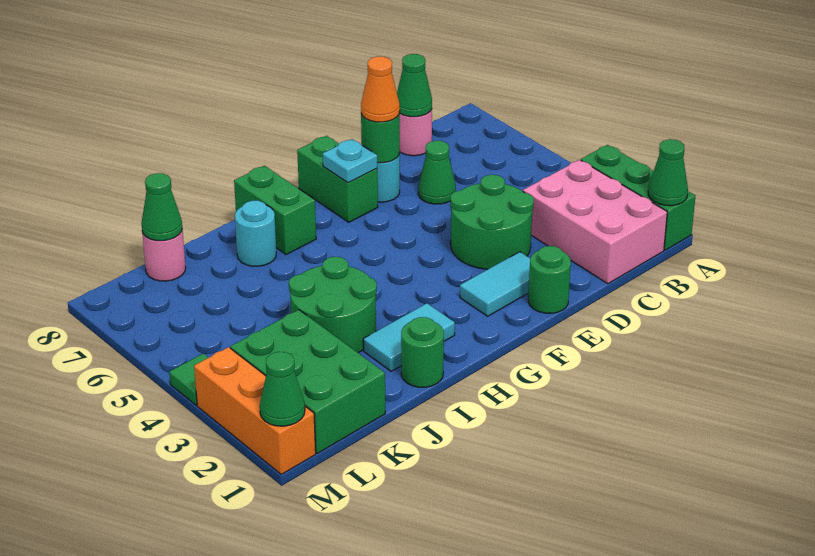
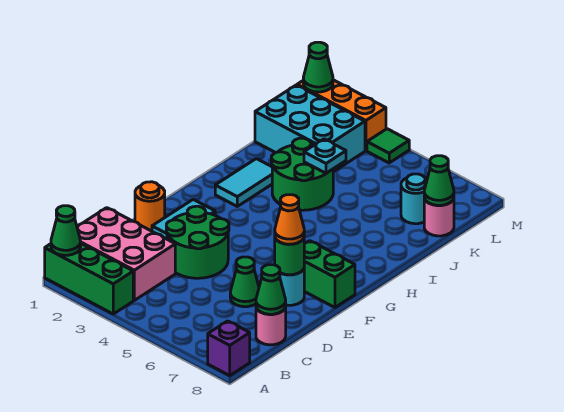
none -> purple 1x1 brick [208,321,250,375]
green 1x1 round brick [528,246,571,313] -> orange 1x1 round brick [135,182,165,231]
cyan 1x1 plate [323,139,377,183] -> cyan 1x1 plate moved to [304,139,346,173]
green 1x2 brick [234,166,316,255] -> none
green 1x1 round brick [401,317,444,387] -> none
cyan 1x1 round brick [235,201,276,266] -> cyan 1x1 round brick moved to [401,174,427,224]
green 2x3 brick [230,310,385,453] -> cyan 2x3 brick [255,85,365,172]

